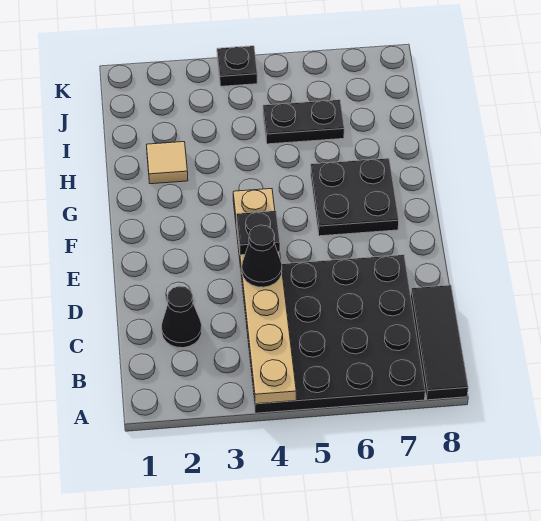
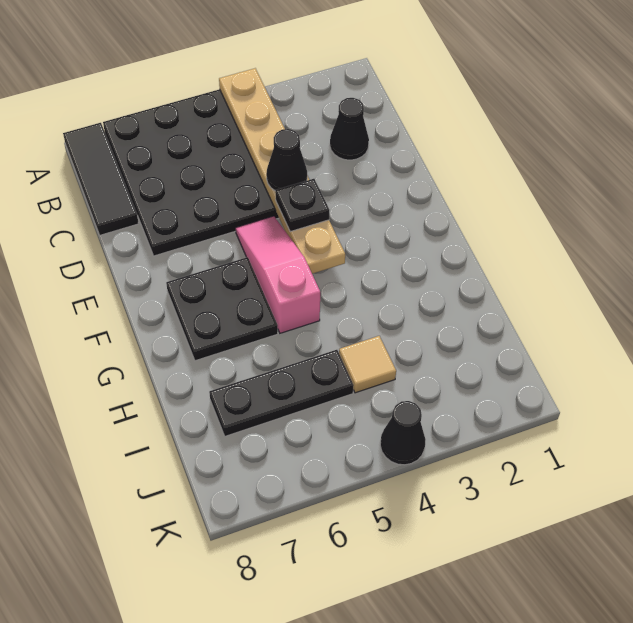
none -> pink 1x3 slope [236,216,320,333]
tan 1x1 tile [147,142,188,184] -> tan 1x1 tile moved to [339,336,396,393]
black 1x2 plate [263,100,344,144] -> black 1x3 plate [209,350,354,436]
black 1x1 plate [217,46,257,86] -> black 1x1 cone [380,401,426,465]

